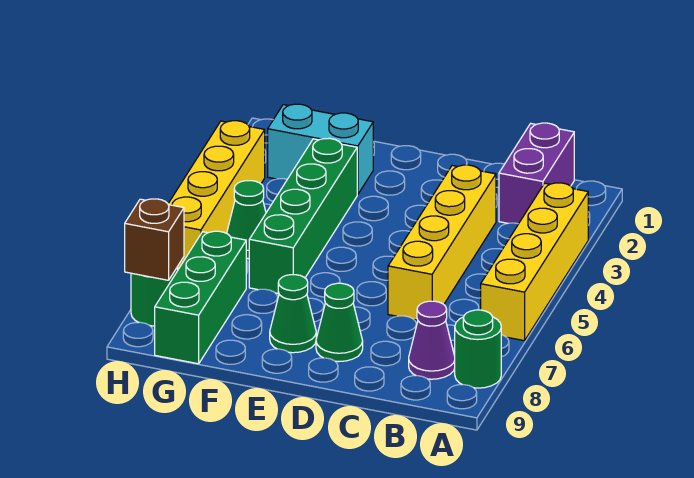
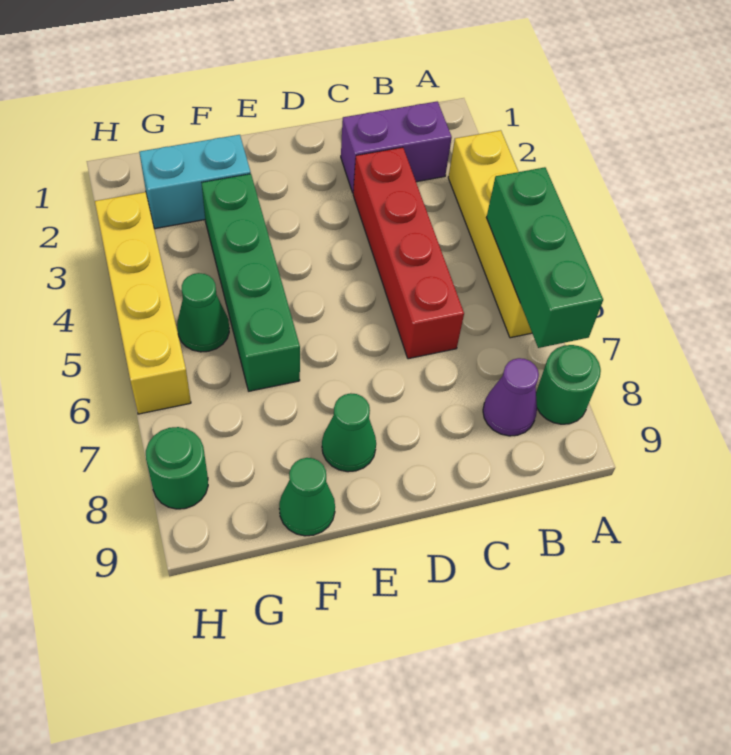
purple 1x2 brick [499,123,574,224] -> purple 1x2 brick turned to [341,101,452,193]
yellow 1x4 brick [388,165,496,320] -> red 1x4 brick [353,147,464,359]
green 1x1 cone [316,283,363,362] -> green 1x1 cone moved to [279,458,335,536]
green 1x3 brick [155,231,246,364] -> green 1x3 brick moved to [486,167,603,348]
brown 1x1 brick [125,199,184,280] -> none

